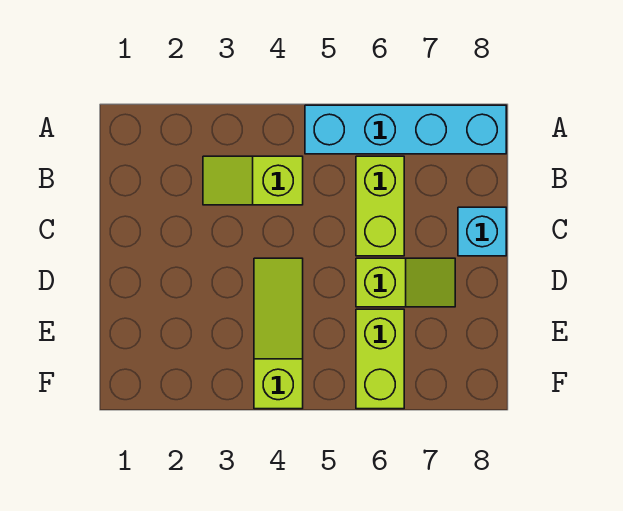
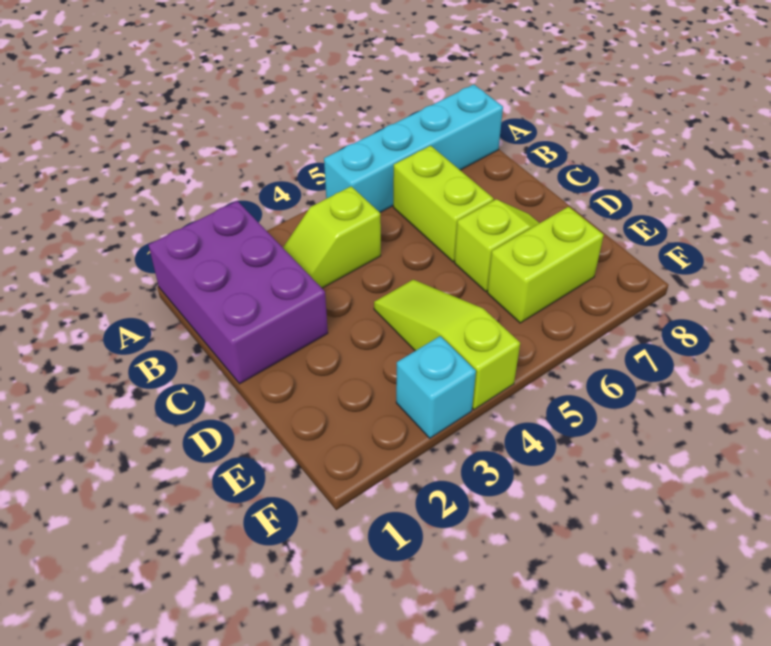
none -> purple 2x3 brick [149,201,328,384]
cyan 1x1 brick [458,207,506,256] -> cyan 1x1 brick moved to [396,336,476,438]
lime 1x2 brick [356,309,404,409] -> lime 1x2 brick turned to [487,207,604,323]

